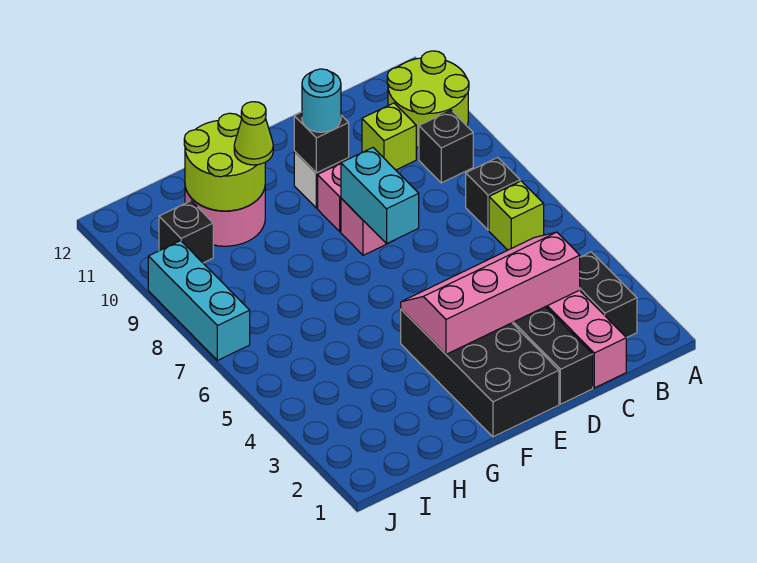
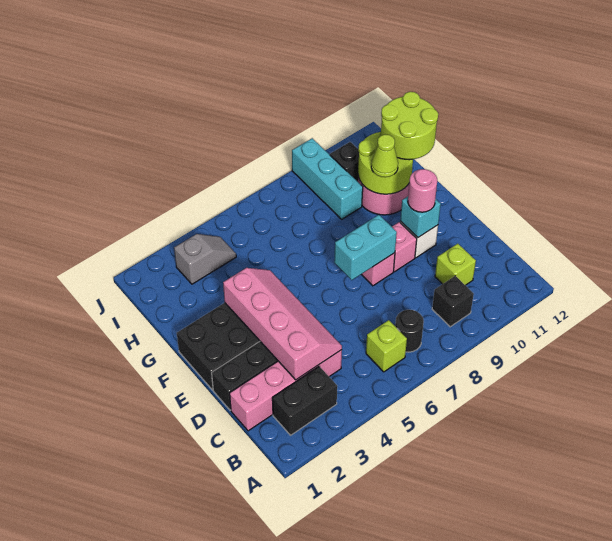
lime 2x2 round brick [387,51,469,148] -> lime 2x2 round brick moved to [381,92,438,160]
black 1x1 brick [466,158,520,230] -> black 1x1 round brick [395,310,424,352]
black 1x1 brick [294,112,349,173] -> cyan 1x1 brick [400,197,441,237]
cyan 1x1 round brick [302,69,341,132] -> pink 1x1 round brick [408,169,437,212]
none -> grey 1x2 slope [174,234,236,284]
cyan 1x3 brick [148,241,250,360] -> cyan 1x3 brick turned to [292,138,363,219]

